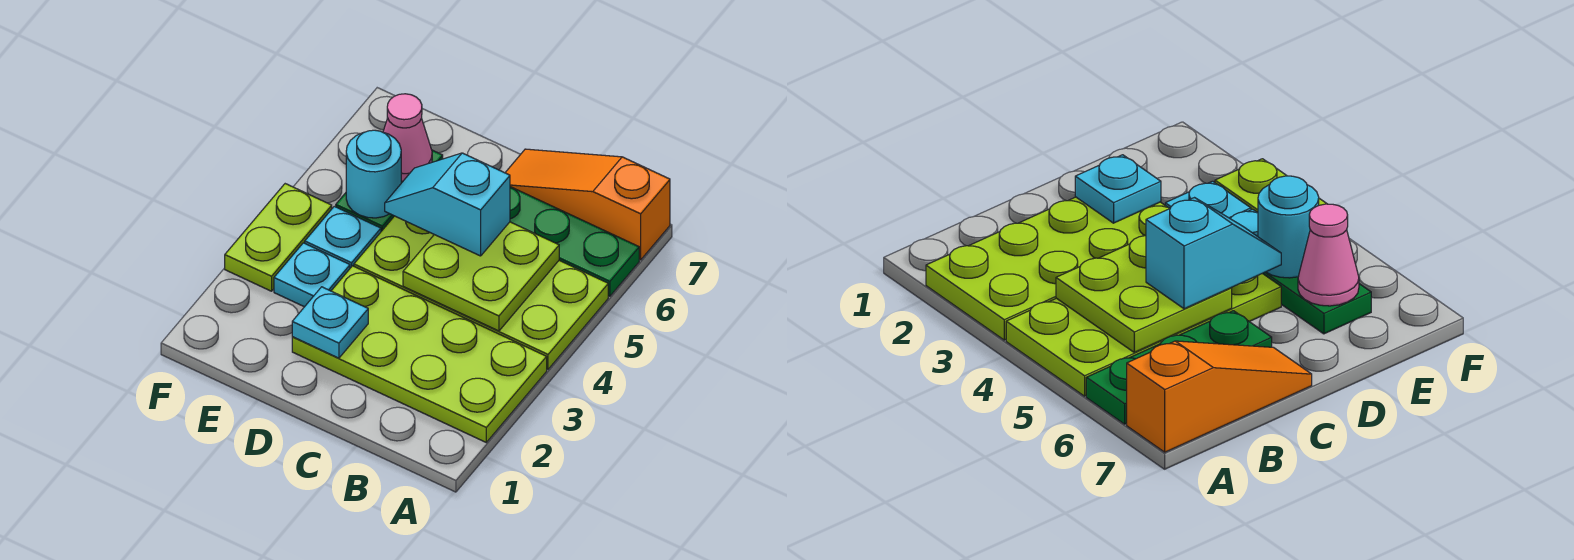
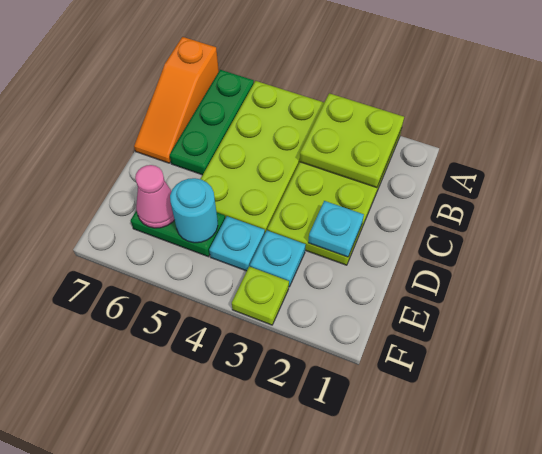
lime 2x2 plate [403,222,559,331] -> lime 2x2 plate moved to [300,93,404,188]
cyan 1x2 slope [385,153,510,256] -> none
lime 1x2 plate [225,184,332,291] -> lime 1x1 plate [232,266,289,325]

